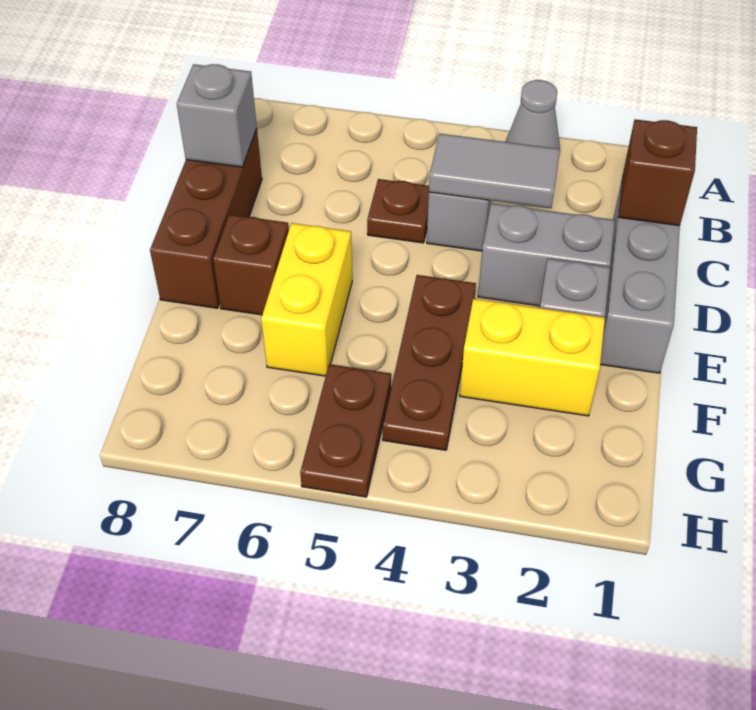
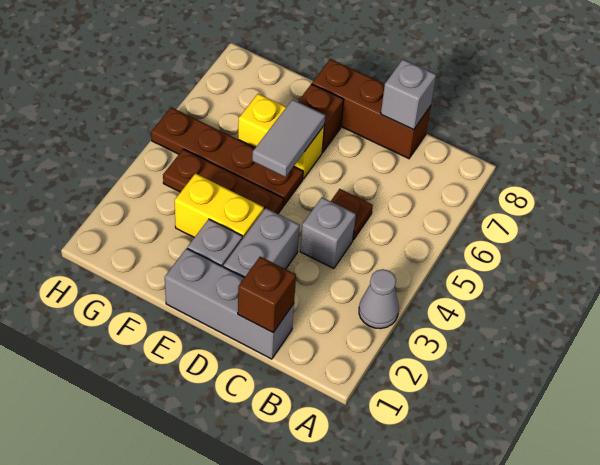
grey 1x2 tile [429,134,560,208] -> grey 1x2 tile moved to [252,100,325,177]
yellow 1x2 brick [460,299,605,416] -> yellow 1x2 brick turned to [174,173,264,239]
brown 1x2 plate [300,364,391,497] -> brown 1x4 plate [151,107,303,206]

